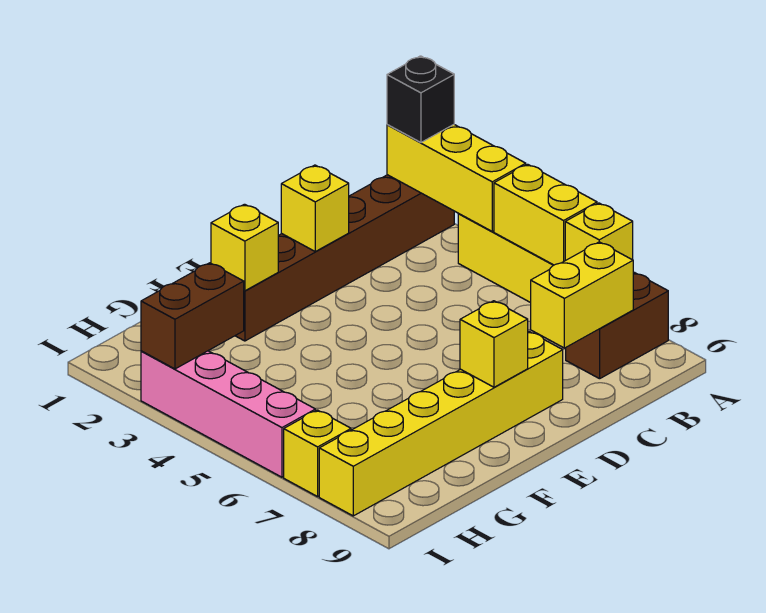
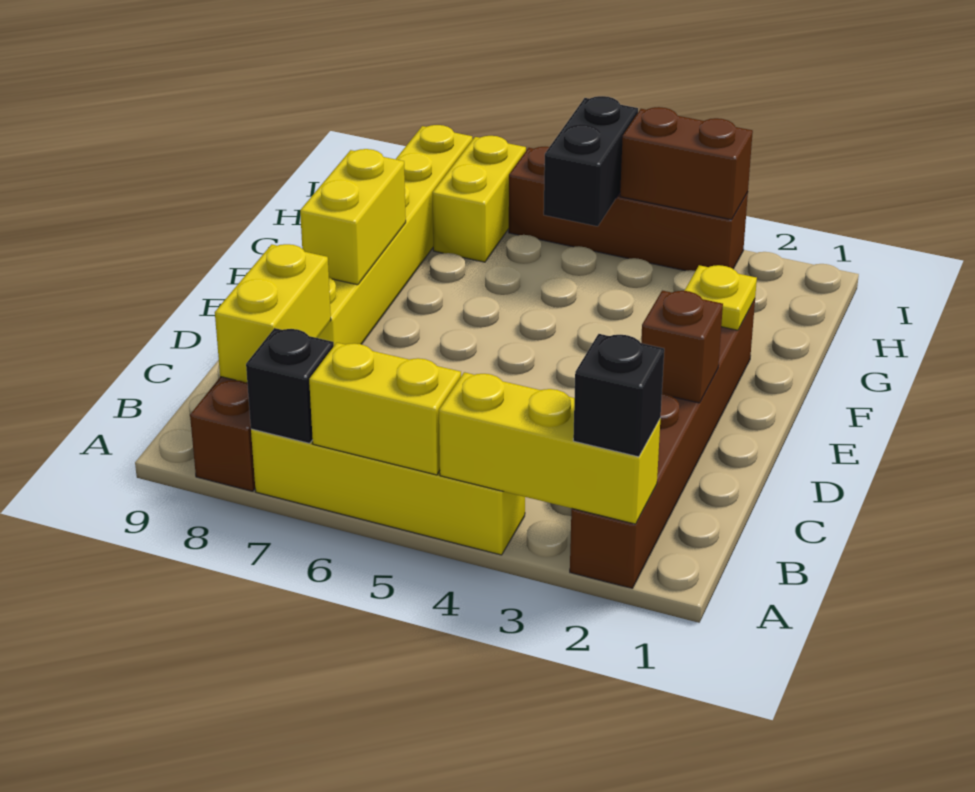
yellow 1x1 brick [565,203,633,260] -> black 1x1 brick [246,328,334,443]
yellow 1x1 brick [281,165,349,251] -> brown 1x1 brick [641,290,723,403]
yellow 1x1 brick [460,301,528,387] -> yellow 1x2 brick [300,149,406,285]
yellow 1x1 brick [211,204,278,291] -> yellow 1x1 plate [685,265,757,330]
brown 1x2 brick [141,263,244,369] -> brown 1x2 brick turned to [620,107,753,220]
none -> black 1x2 brick [544,96,638,226]
pink 1x4 brick [141,351,315,477] -> brown 1x4 brick [509,147,748,271]
yellow 1x1 brick [284,410,351,497] -> yellow 1x2 brick [432,136,526,262]

